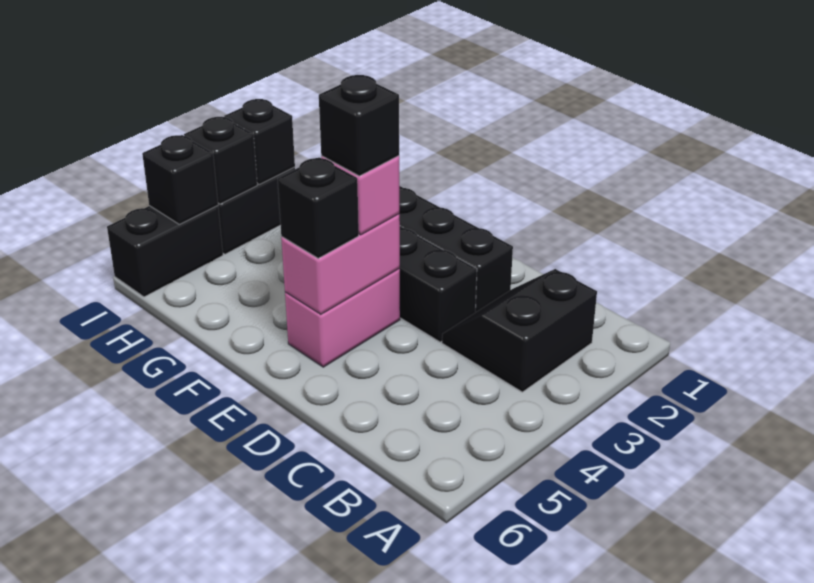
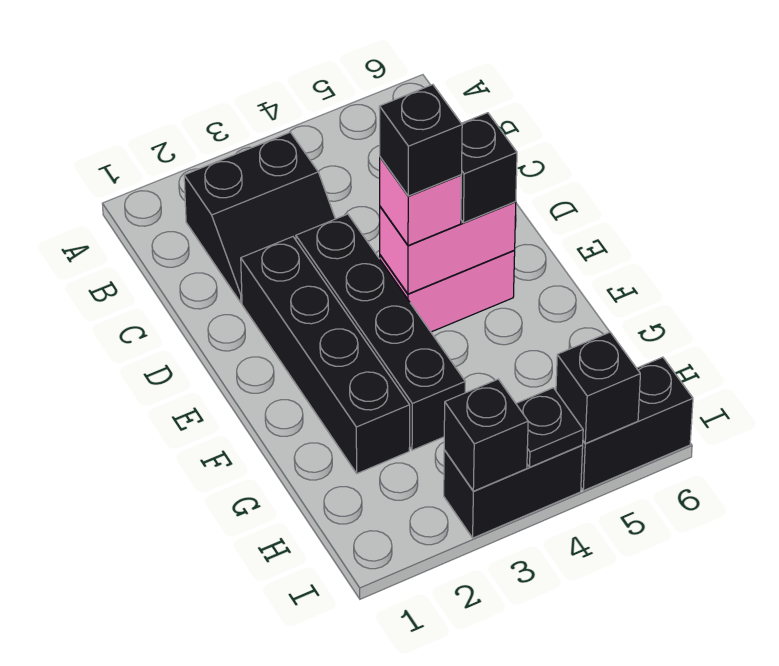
black 1x1 brick [184,117,257,204] -> black 1x1 plate [516,388,583,467]

